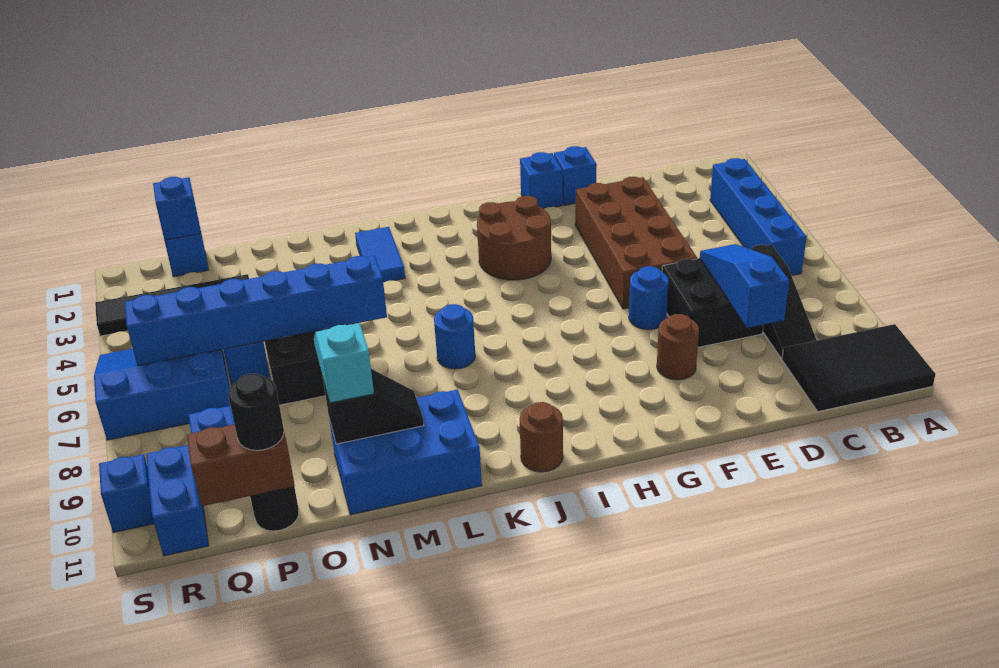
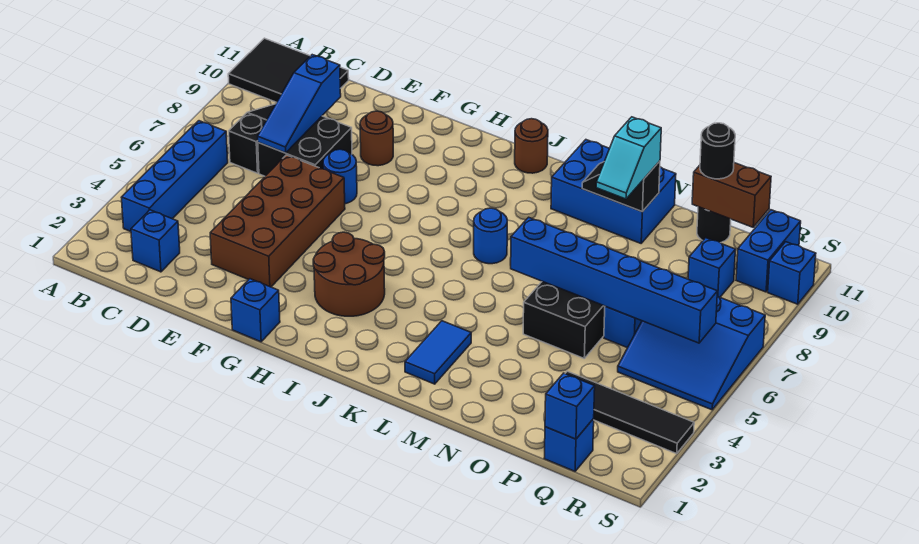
blue 1x1 brick [554,146,597,205] -> blue 1x1 brick moved to [131,210,180,272]

